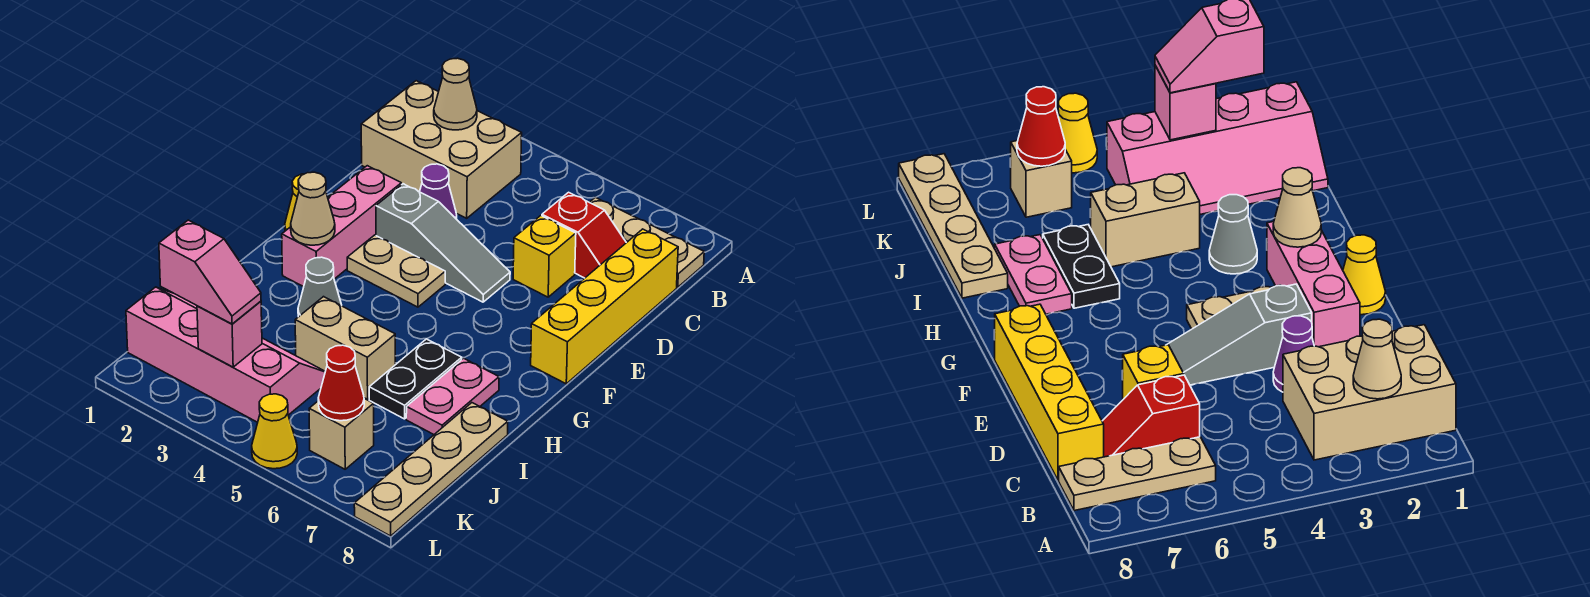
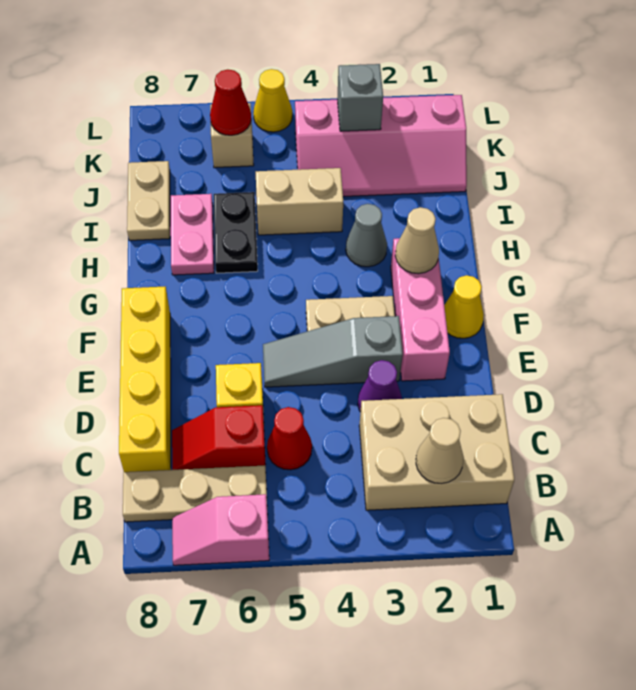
none -> red 1x1 cone [267,407,312,470]
tan 1x4 plate [354,403,508,536] -> tan 1x2 plate [127,161,170,240]
pink 1x2 slope [159,220,261,324] -> pink 1x2 slope moved to [172,494,269,565]
pink 1x1 brick [197,301,262,367] -> grey 1x1 brick [337,64,383,131]

